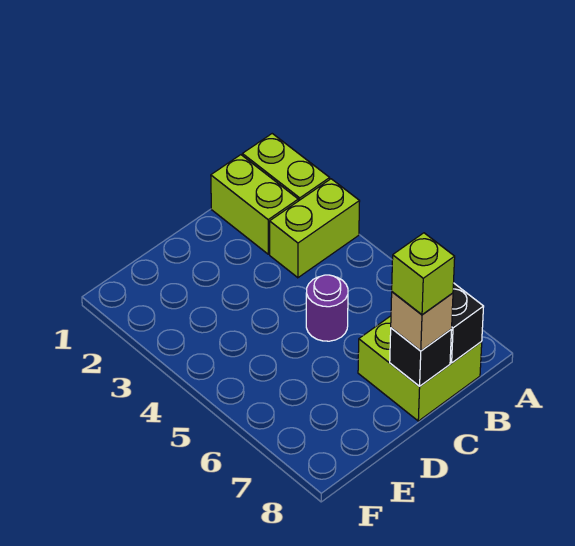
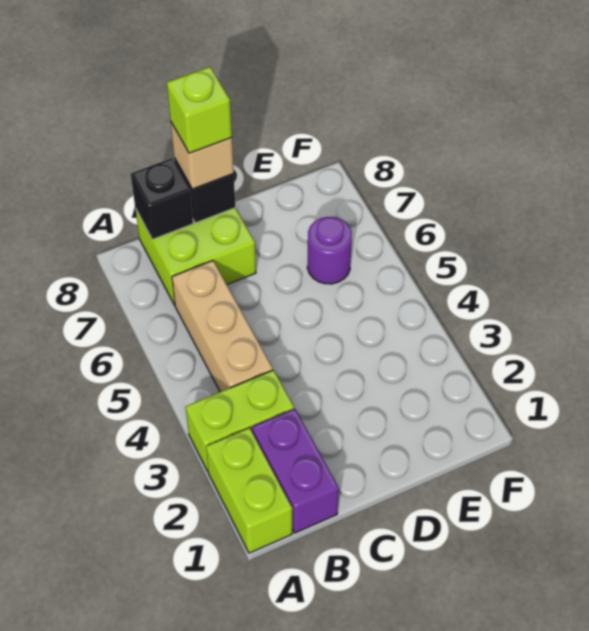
lime 1x2 brick [211,155,298,254] -> purple 1x2 brick [252,409,339,533]
none -> tan 1x3 brick [172,261,273,392]
purple 1x1 round brick [306,275,348,341] -> purple 1x1 round brick moved to [307,217,352,284]

